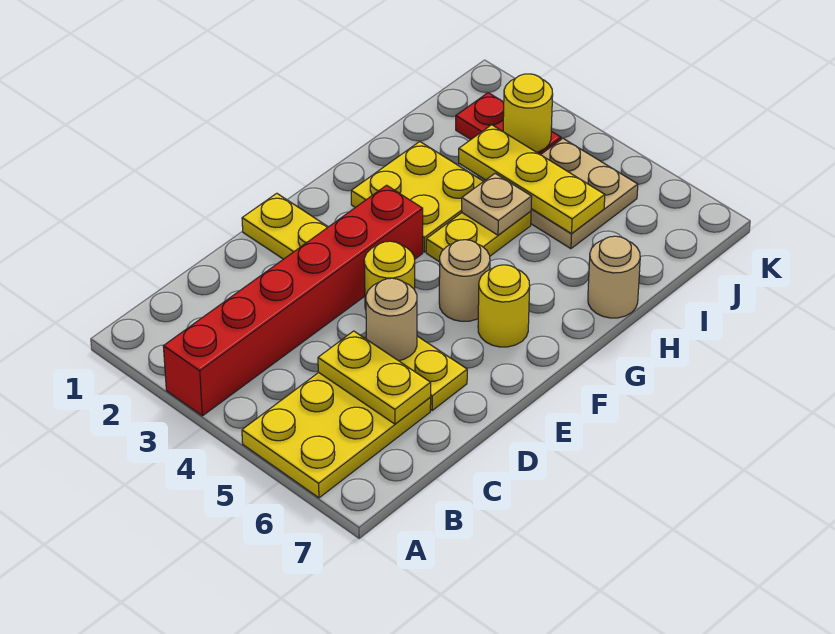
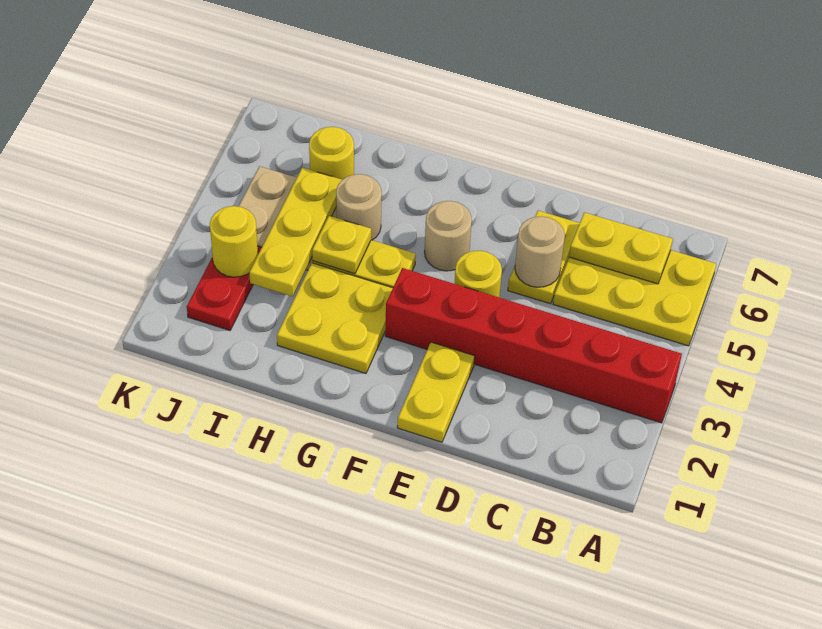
yellow 1x2 plate [318,331,431,424] -> yellow 1x2 plate turned to [569,212,673,284]
yellow 1x1 round brick [478,265,530,347] -> yellow 1x1 round brick moved to [309,127,354,180]
tan 1x1 plate [462,174,532,235] -> yellow 1x1 plate [312,216,371,274]
tan 1x1 round brick [588,236,640,318] -> tan 1x1 round brick moved to [336,174,382,240]

